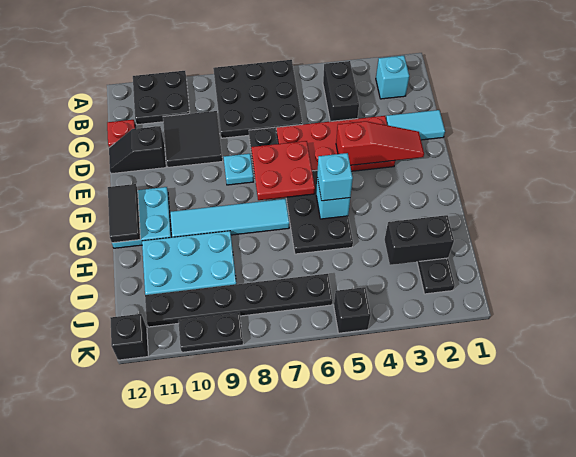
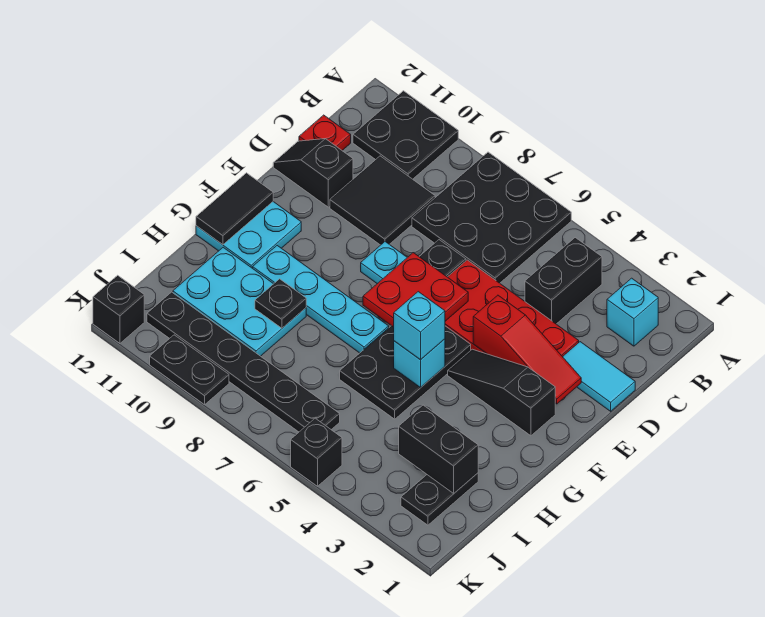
none -> black 1x3 slope [448,349,555,436]
cyan 1x4 tile [170,199,289,237] -> cyan 1x4 plate [253,246,389,353]
none -> black 1x1 plate [255,279,306,328]

